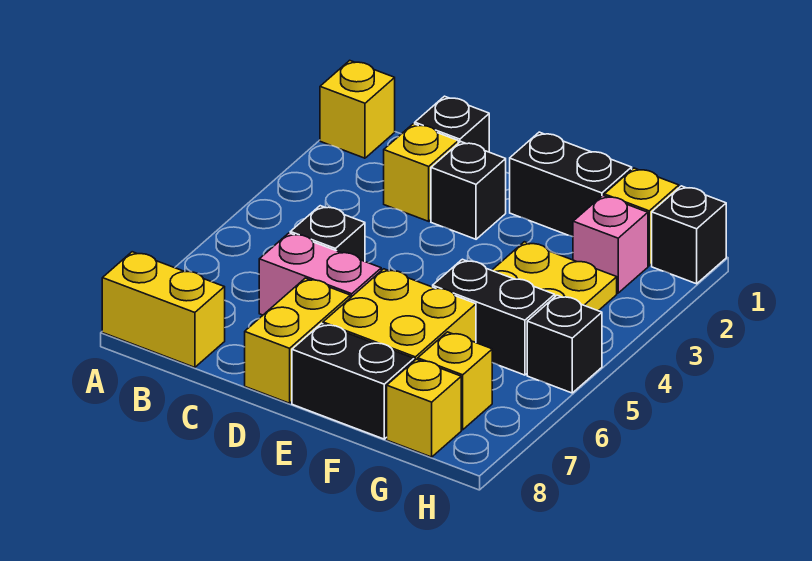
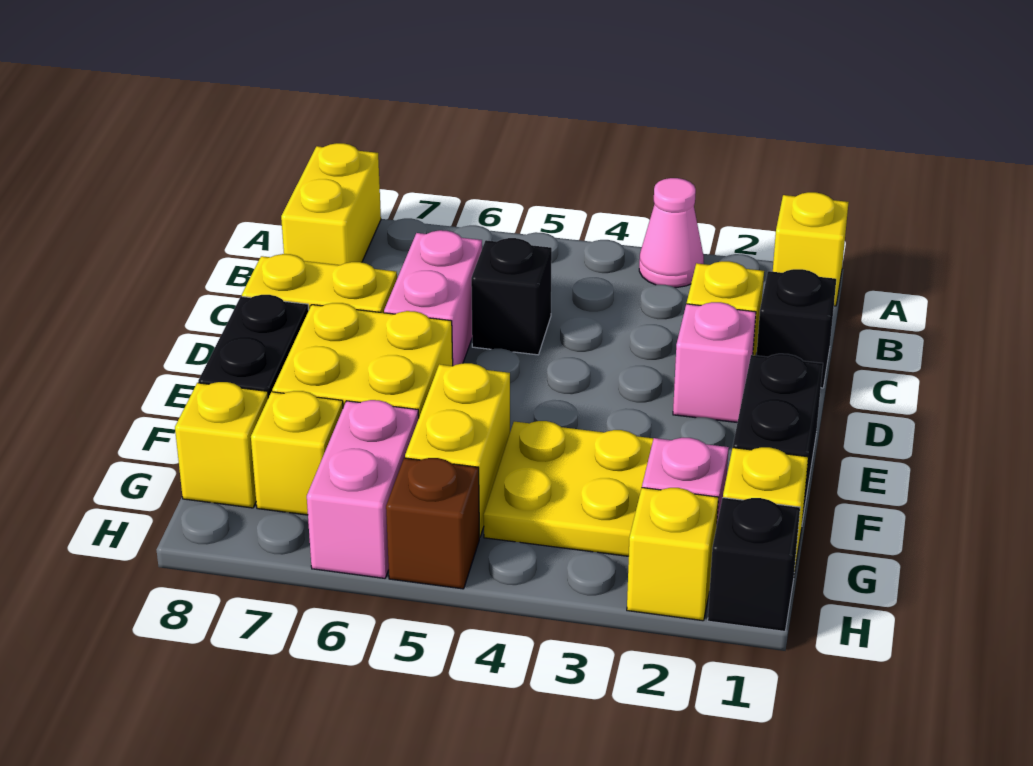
none -> pink 1x1 cone [639,178,704,288]
black 1x1 brick [431,142,506,239] -> pink 1x1 brick [673,302,756,422]
black 1x2 brick [433,259,555,375] -> yellow 1x2 brick [405,363,510,537]
none -> pink 1x2 brick [307,400,419,578]
none -> yellow 1x1 brick [627,488,719,621]
black 1x1 brick [527,295,602,393] -> brown 1x1 brick [386,458,479,589]

